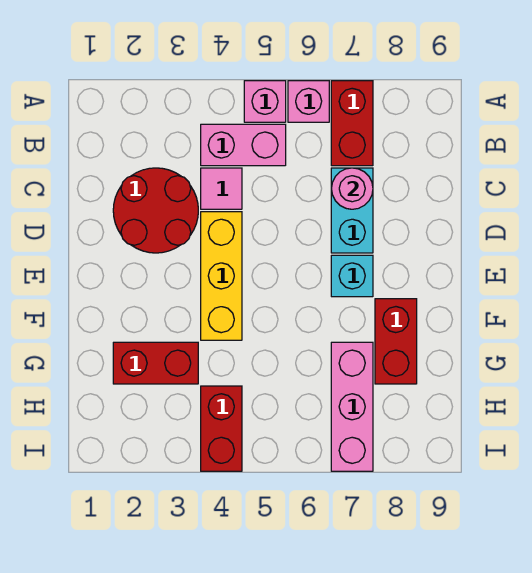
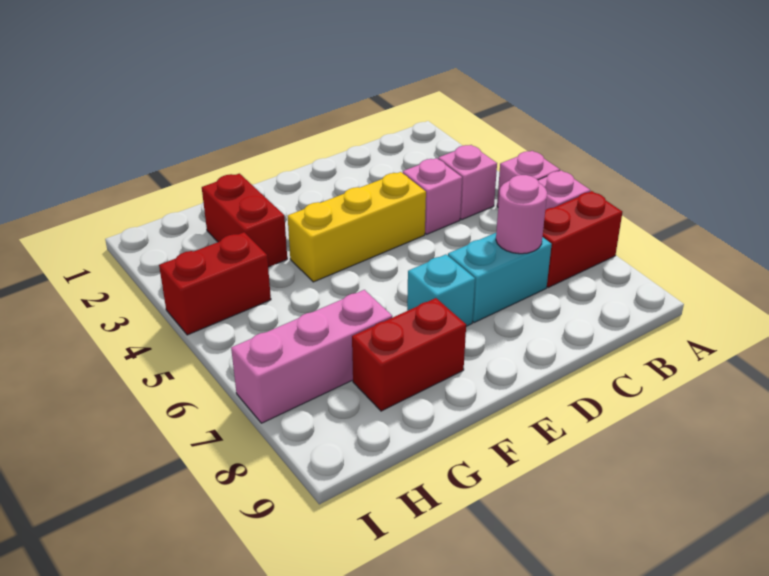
pink 1x2 brick [201,124,286,166] -> pink 1x1 brick [438,145,497,219]
red 2x2 round brick [113,168,198,253] -> none
pink 1x1 tile [201,168,242,209] -> pink 1x1 brick [403,158,462,234]

